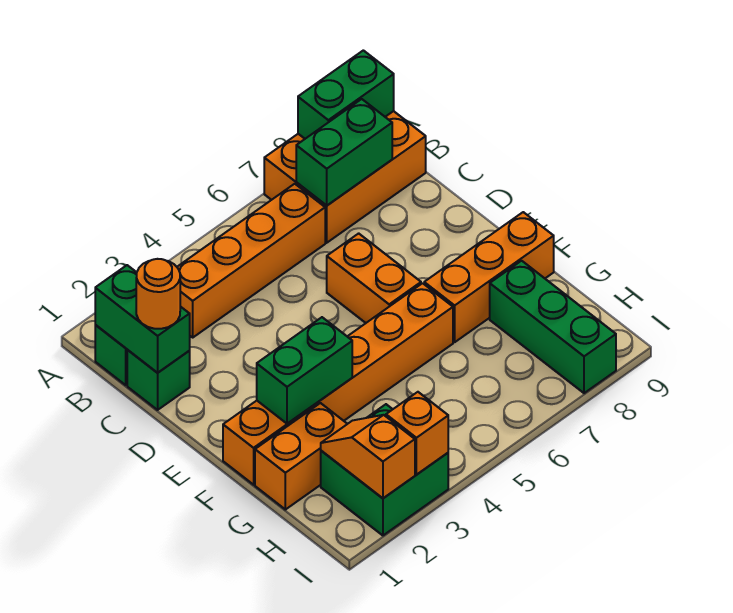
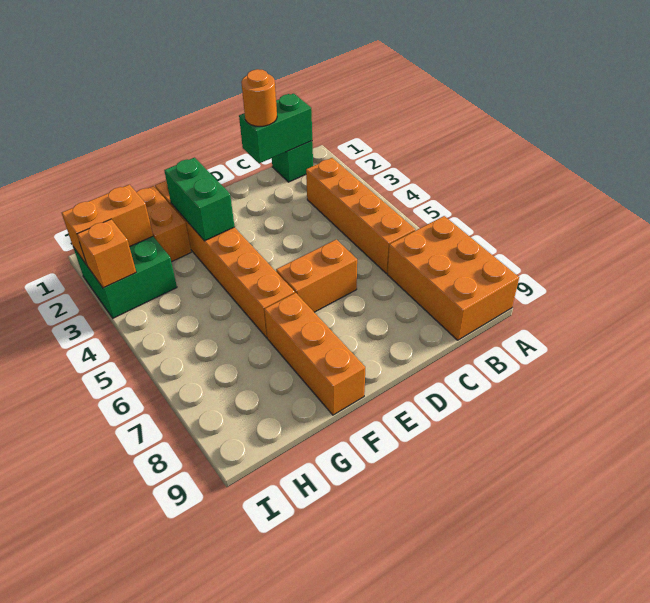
green 1x2 brick [298,50,394,139] -> none
green 1x2 brick [296,99,392,206] -> none
green 1x1 brick [127,350,190,410] -> none
green 1x3 brick [490,261,616,393] -> none
orange 1x2 slope [321,415,415,498] -> orange 1x2 brick [62,185,153,265]

